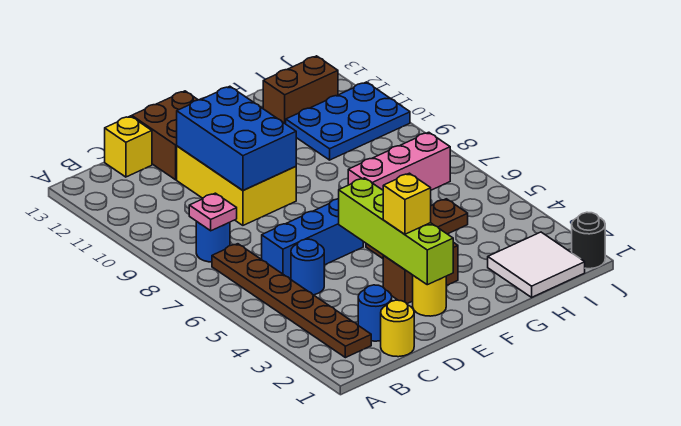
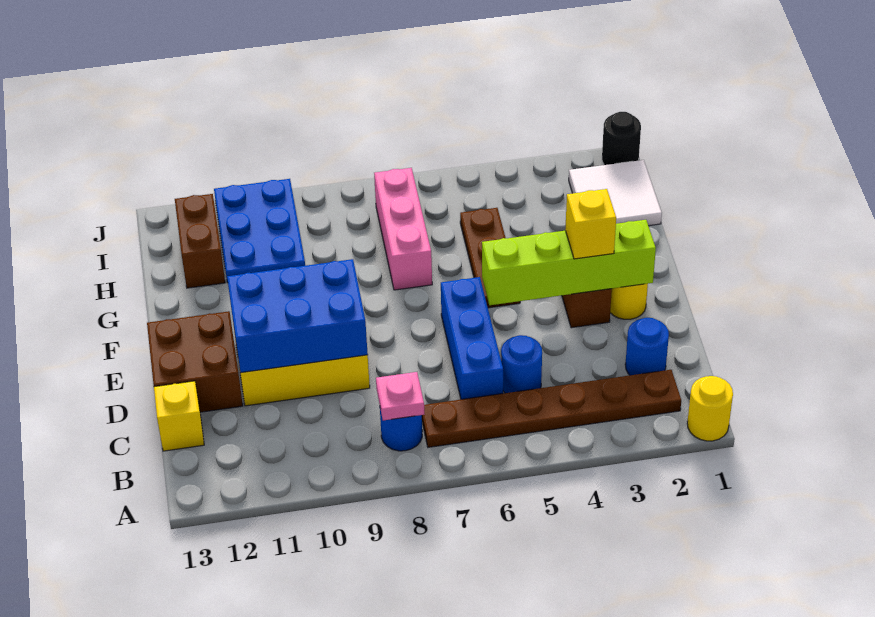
yellow 1x1 round brick [381,300,414,357] -> yellow 1x1 round brick moved to [687,376,733,441]

